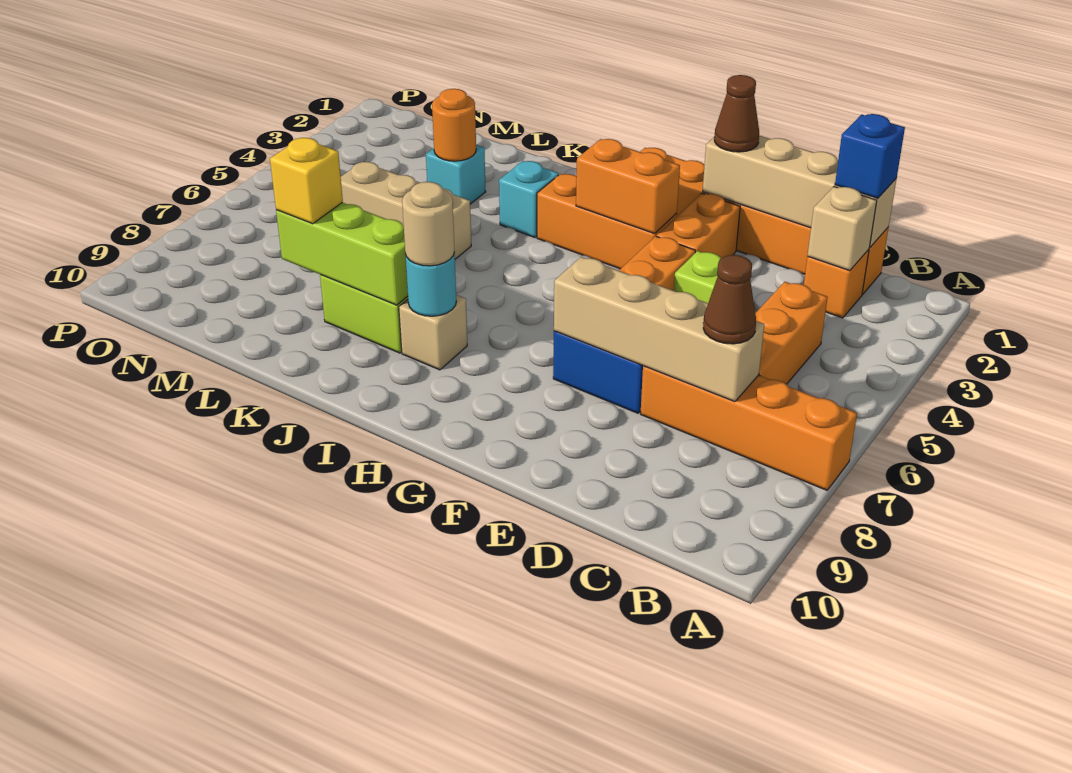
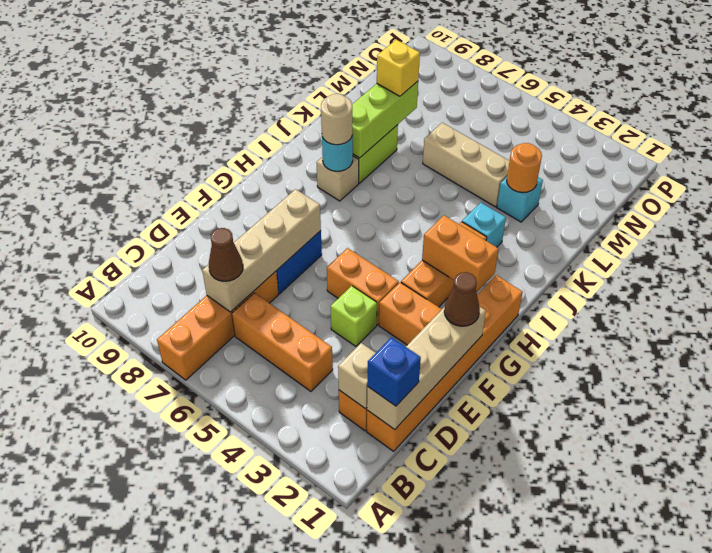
orange 1x2 brick [576,139,680,234] -> orange 1x2 brick turned to [422,215,499,292]
tan 1x3 brick [341,162,471,259] -> tan 1x3 brick turned to [423,123,509,207]

